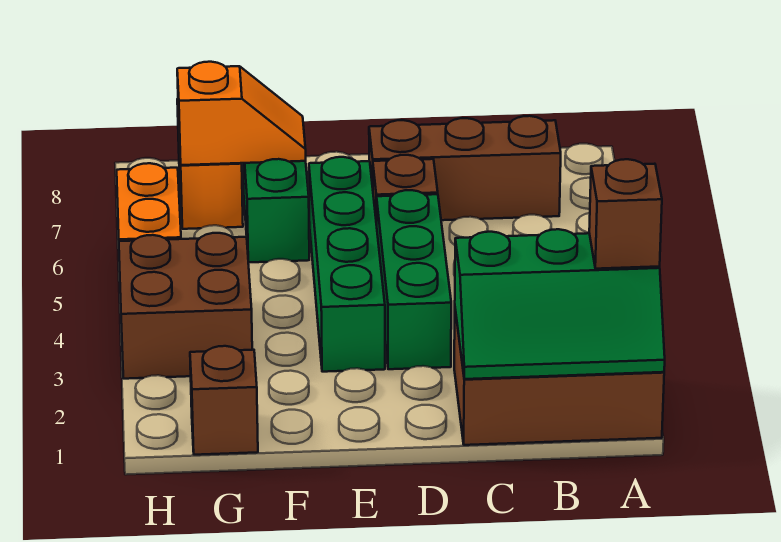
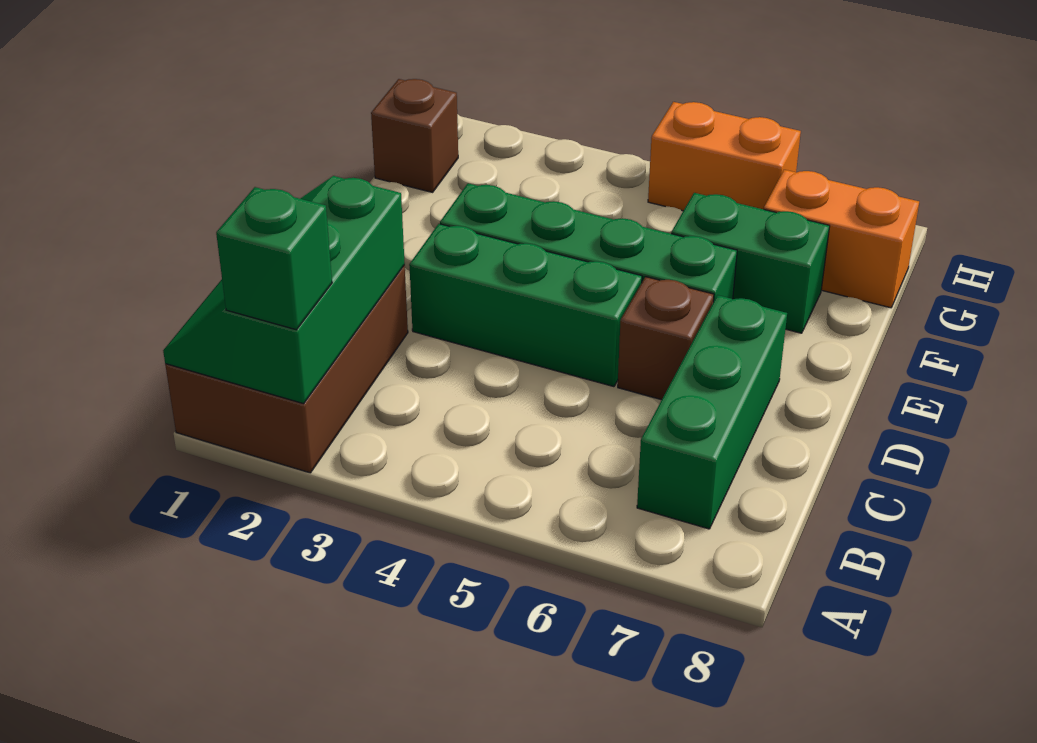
brown 1x1 brick [589,159,662,269] -> green 1x1 brick [216,187,332,330]
brown 1x3 brick [369,116,561,220] -> green 1x3 brick [637,295,787,529]
orange 1x2 slope [177,62,306,165] -> none
brown 2x2 brick [119,233,252,379] -> none

